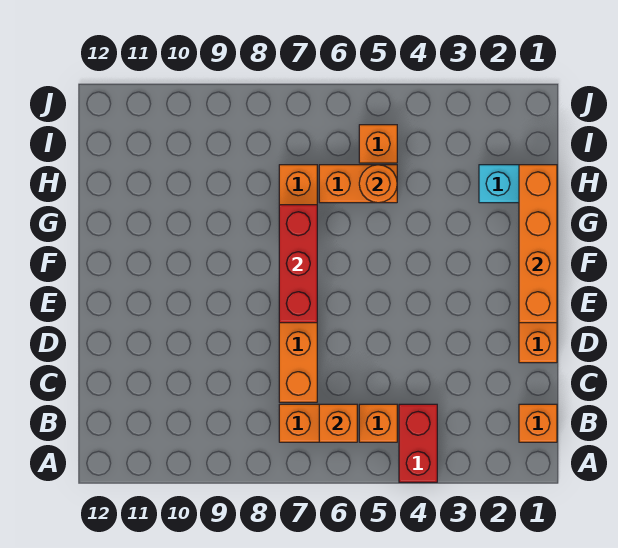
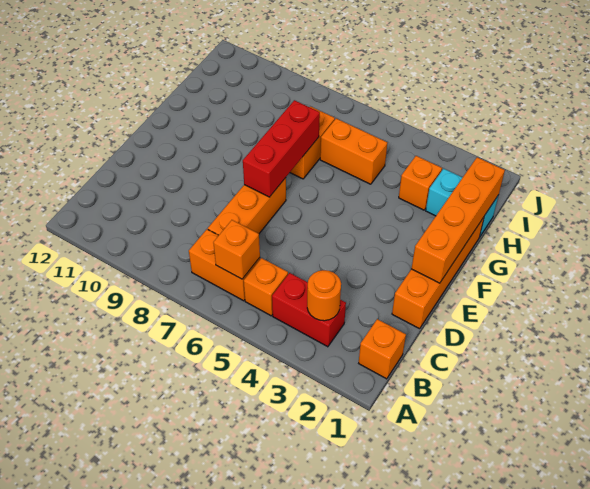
red 1x2 brick [399,404,437,482] -> red 1x2 brick turned to [272,273,346,347]
orange 1x1 round brick [359,165,397,203] -> orange 1x1 round brick moved to [307,270,341,321]
orange 1x1 brick [359,125,397,163] -> orange 1x1 brick moved to [399,156,442,210]

